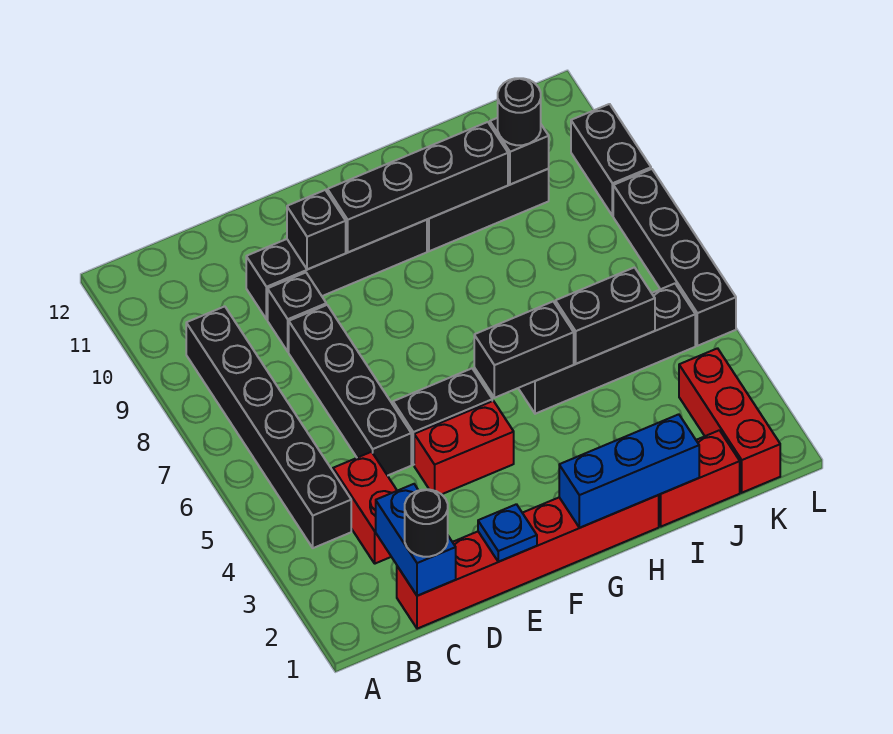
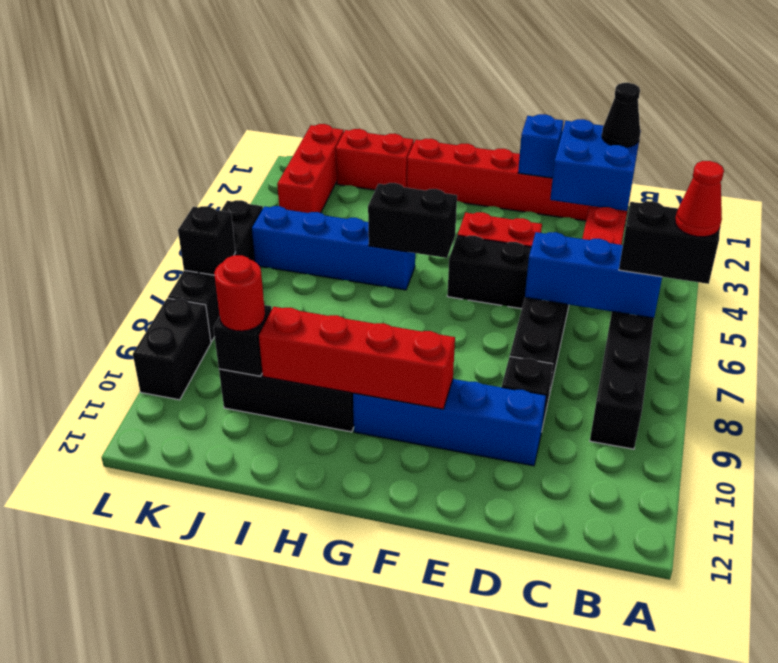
none -> red 1x1 cone [675,161,724,237]
blue 1x2 brick [376,484,456,596] -> blue 2x2 brick [550,119,641,211]
black 1x1 round brick [405,489,448,557] -> black 1x1 cone [602,83,640,147]
black 1x4 brick [246,220,427,319] -> blue 1x4 brick [353,379,546,466]
blue 1x1 plate [478,504,537,562] -> blue 1x1 brick [518,114,563,178]
black 1x1 brick [287,190,346,270] -> black 1x1 brick moved to [178,206,236,275]
black 1x4 brick [327,122,508,252] -> red 1x4 brick [259,307,455,409]
blue 1x3 brick [559,414,699,528] -> blue 1x3 brick moved to [525,232,662,318]
black 1x4 brick [518,284,695,414] -> blue 1x4 brick [252,206,415,290]
black 1x2 brick [555,267,655,364] -> black 1x2 brick moved to [619,201,720,284]
black 1x1 round brick [498,78,541,145] -> red 1x1 round brick [214,255,265,331]

